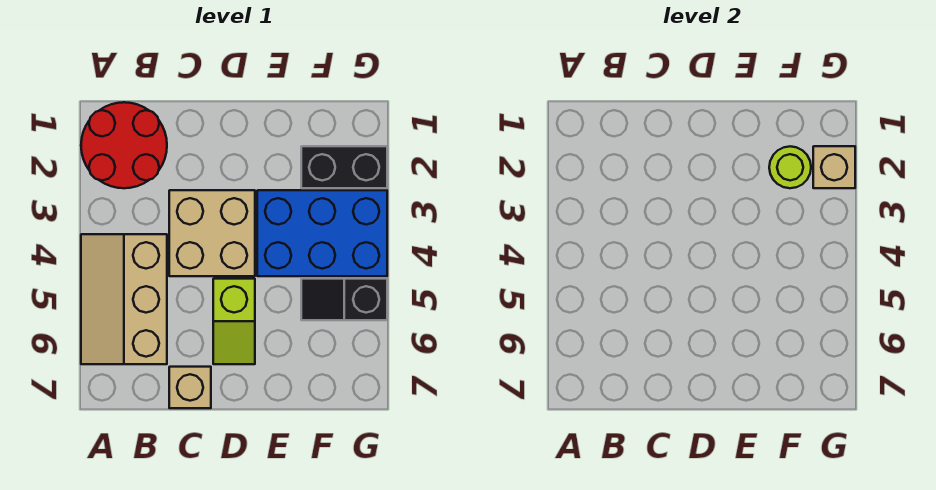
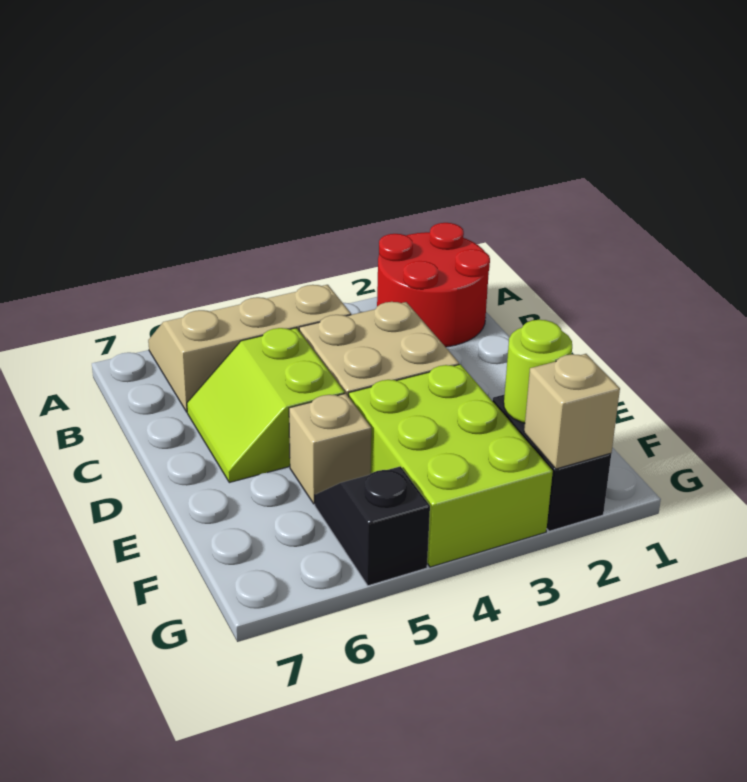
tan 1x1 brick [169,367,211,408] -> tan 1x1 brick moved to [289,393,371,504]
lime 1x2 slope [213,279,255,364] -> lime 2x2 slope [187,328,345,483]
blue 2x3 brick [257,190,387,276] -> lime 2x3 brick [349,364,553,567]

